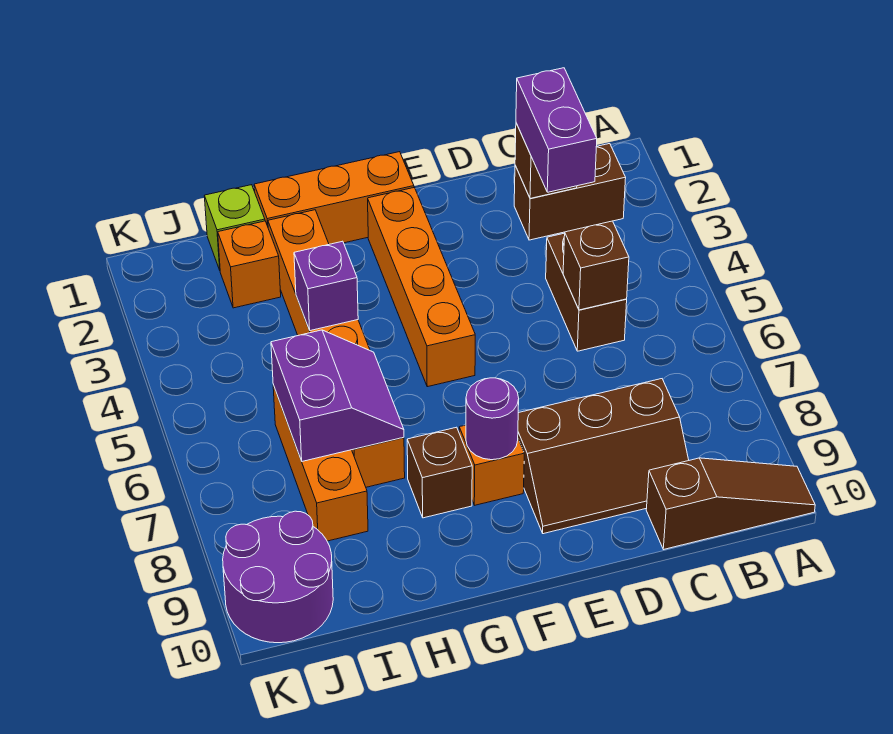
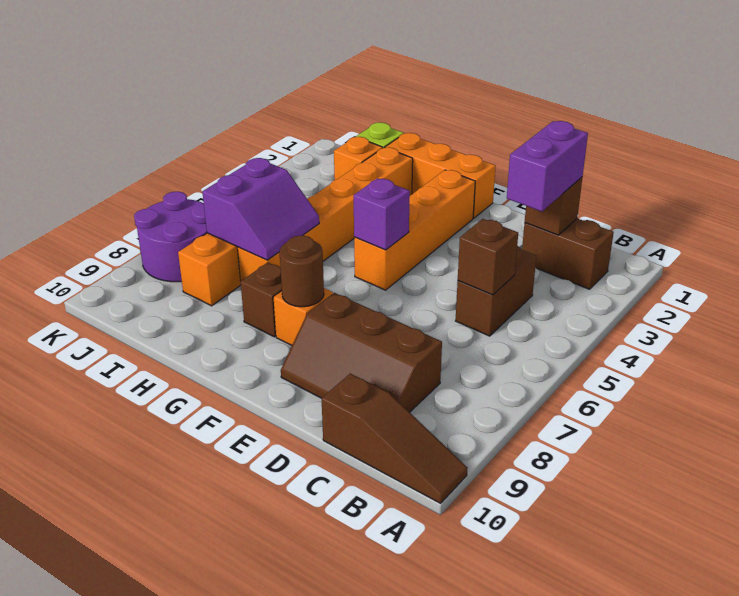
purple 1x1 round brick [466,378,519,460] -> brown 1x1 round brick [279,235,324,307]
purple 1x1 brick [294,241,358,331] -> purple 1x1 brick moved to [354,178,410,250]
purple 2x2 round brick [223,511,333,643] -> purple 2x2 round brick moved to [134,192,207,282]

